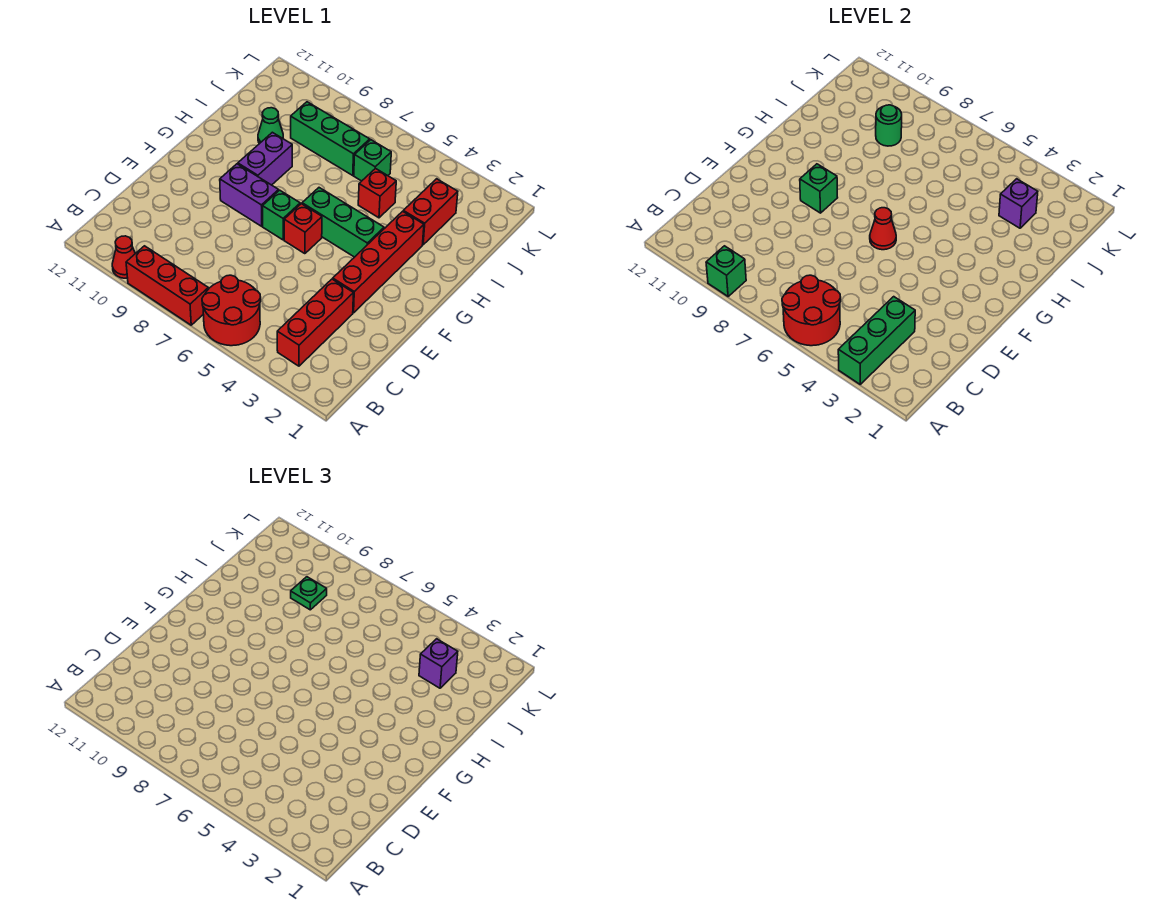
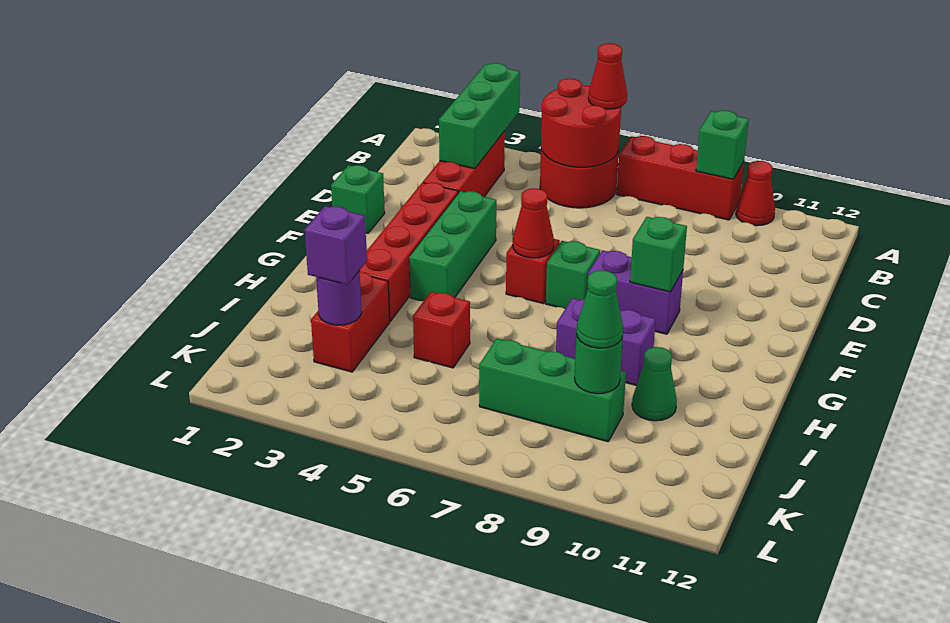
none -> red 1x1 cone [588,43,627,109]
green 1x3 brick [302,188,384,257] -> green 1x3 brick turned to [409,191,496,301]
purple 1x2 brick [238,132,292,185] -> purple 1x2 brick turned to [556,298,656,385]
purple 1x1 brick [999,179,1038,228] -> purple 1x1 round brick [316,270,362,325]
green 1x1 brick [354,140,391,181] -> green 1x1 brick moved to [331,165,385,233]
green 1x1 plate [291,577,327,610] -> green 1x1 cone [576,270,623,348]

